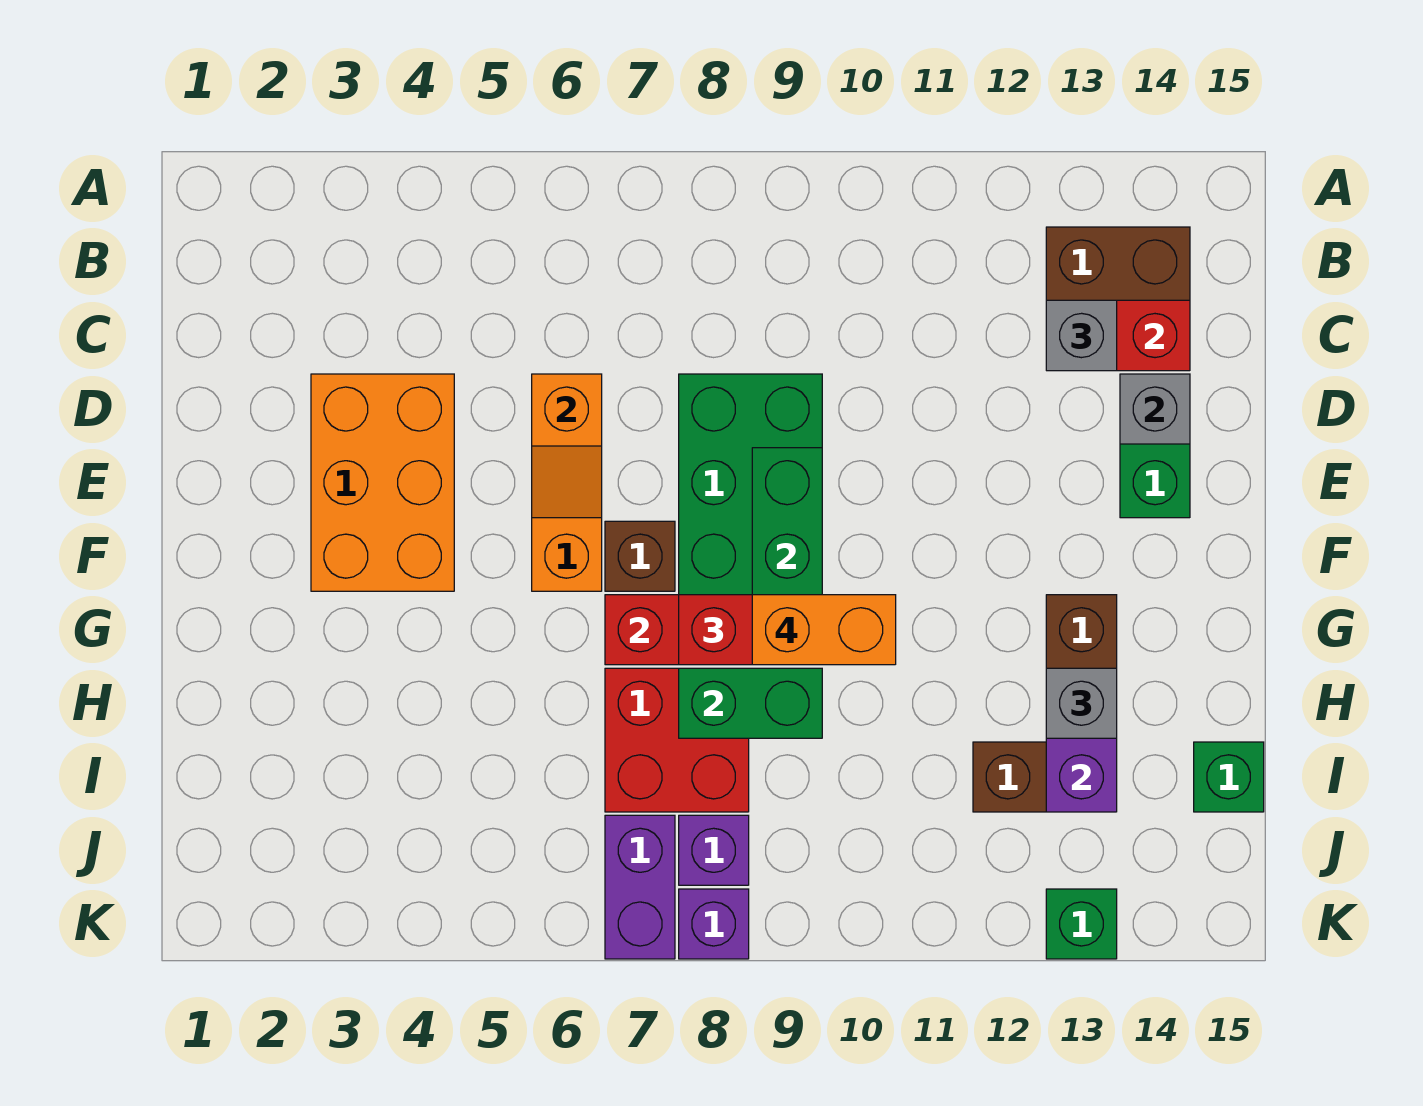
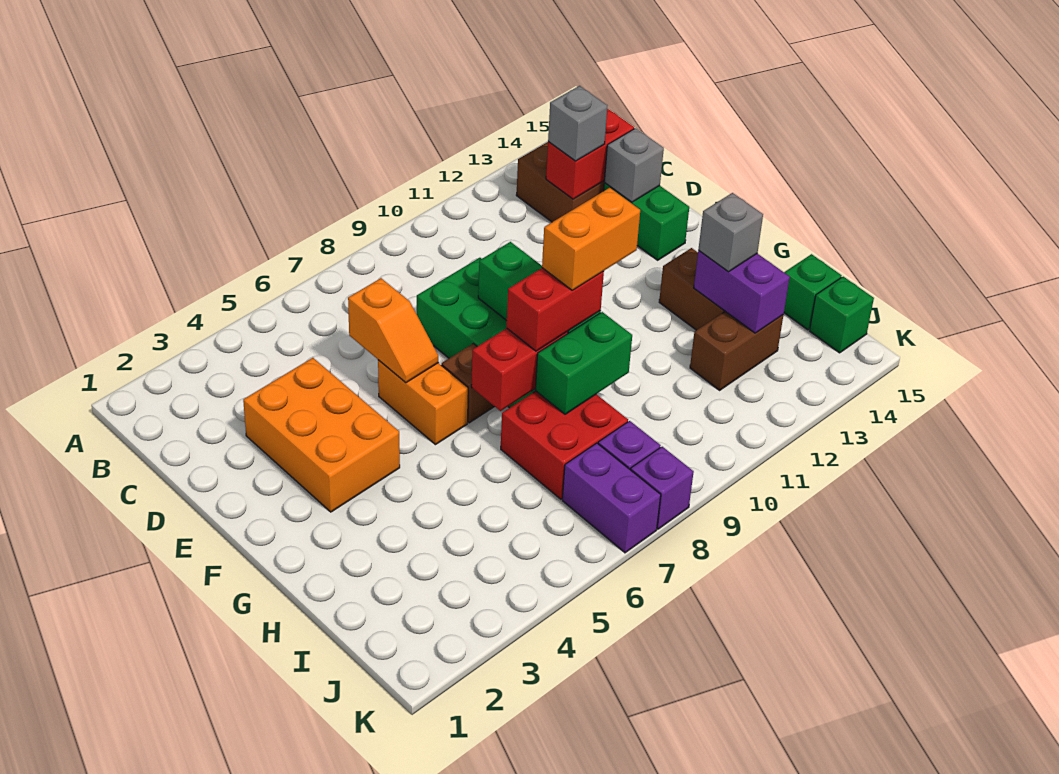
green 1x1 brick [1046,889,1117,959] -> green 1x1 brick moved to [810,277,874,353]

